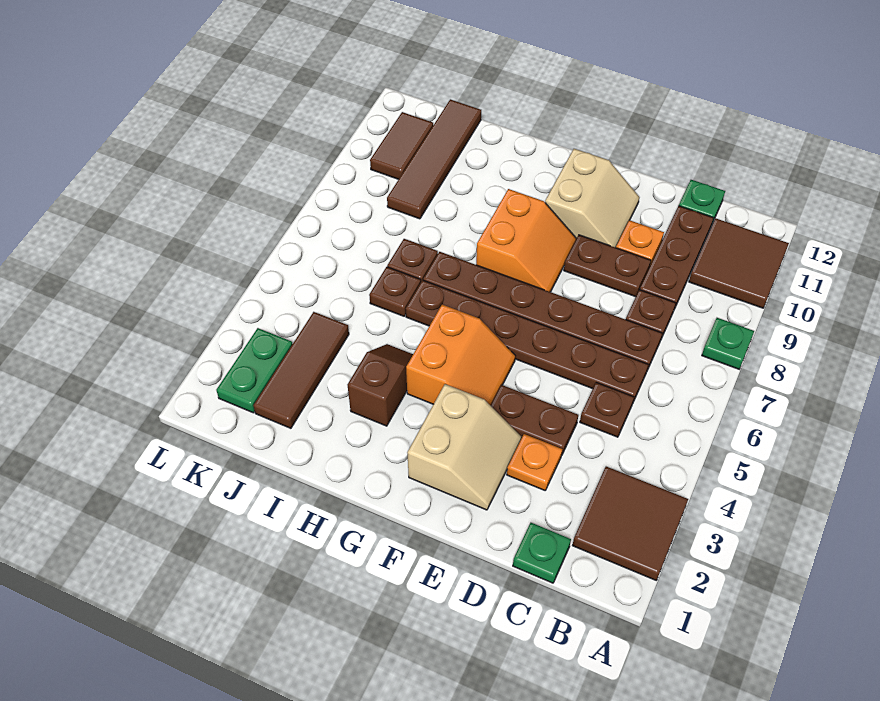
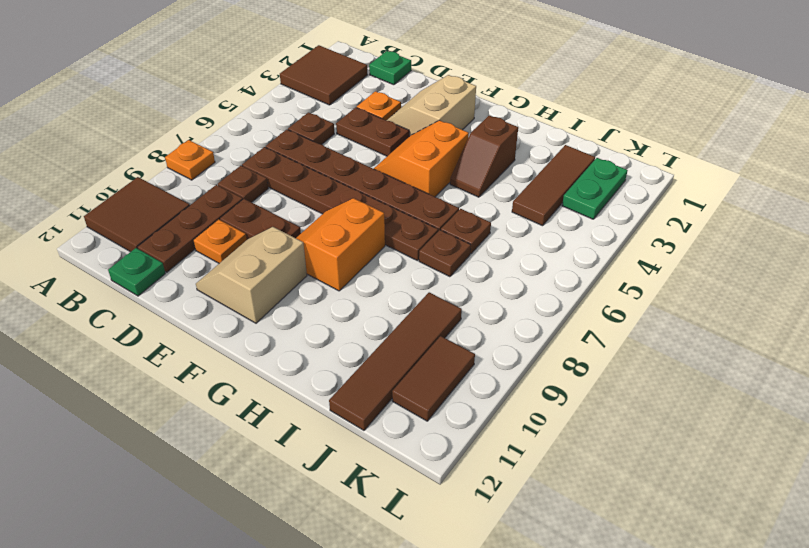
green 1x1 plate [702,318,754,369] -> orange 1x1 plate [165,140,215,180]

